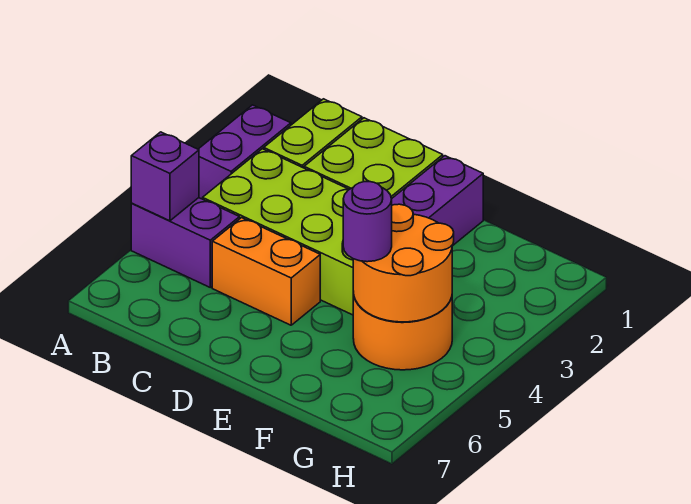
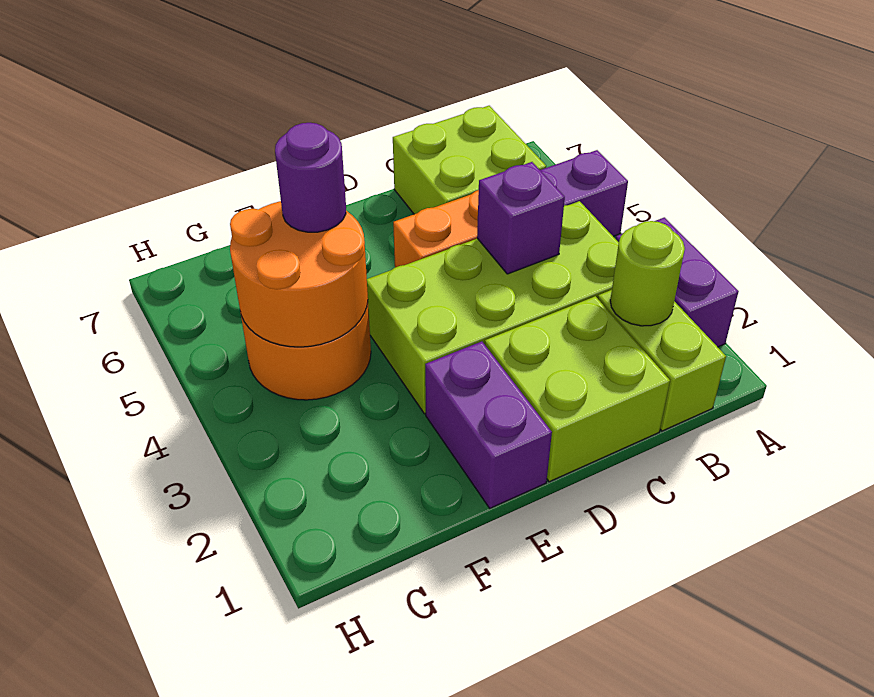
purple 1x1 brick [131,132,199,221] -> purple 1x1 brick moved to [477,162,565,274]
none -> lime 1x1 round brick [610,221,685,326]
none -> lime 2x2 brick [393,106,546,214]

